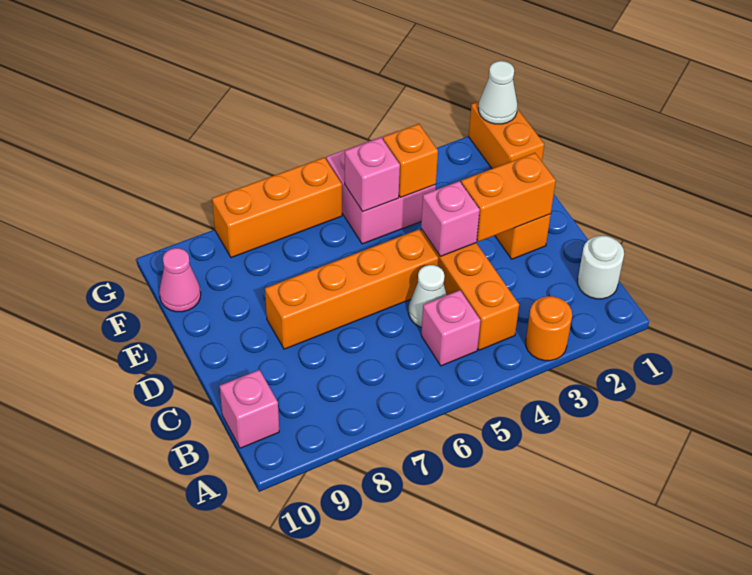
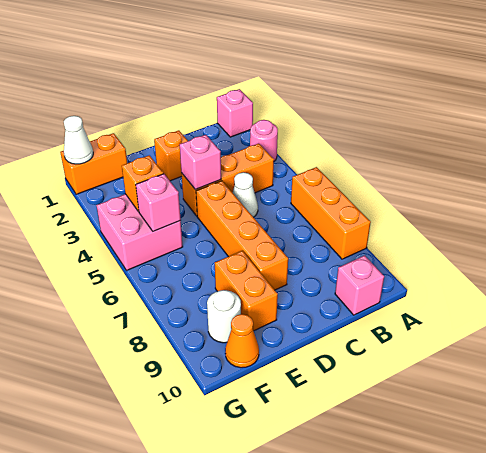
orange 1x1 round brick [526,296,572,361] -> pink 1x1 round brick [250,120,278,161]
white 1x1 round brick [578,236,624,299] -> white 1x1 round brick moved to [207,290,241,343]
pink 1x1 brick [421,290,481,366] -> pink 1x1 brick moved to [217,89,253,137]
orange 1x2 brick [461,153,556,242] -> orange 1x2 brick moved to [215,251,278,331]
pink 1x1 cone [159,248,201,312] -> orange 1x1 cone [225,314,259,368]
orange 1x3 brick [212,157,342,258] -> orange 1x3 brick moved to [291,167,371,259]

